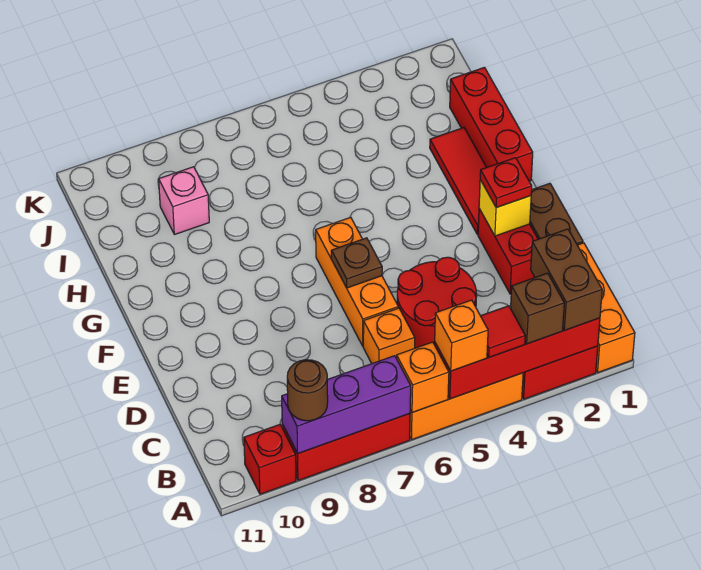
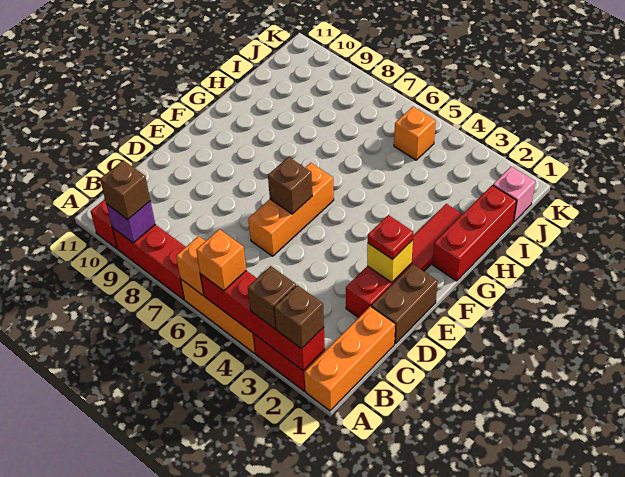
brown 1x2 brick [531,229,602,330] -> brown 1x1 brick [274,285,324,349]
red 1x1 tile [481,306,525,357] -> none
purple 1x3 brick [282,356,411,454] -> purple 1x1 brick [106,201,155,243]
brown 1x1 round brick [287,360,328,421] -> brown 1x1 brick [100,160,150,219]
red 2x2 round brick [397,257,477,348] -> none
orange 1x1 brick [363,308,415,363] -> orange 1x1 brick moved to [394,107,436,160]
brown 1x1 plate [331,238,382,288] -> brown 1x1 brick [268,157,312,214]
pink 1x1 brick [159,167,209,235] -> pink 1x1 brick moved to [493,167,535,222]

